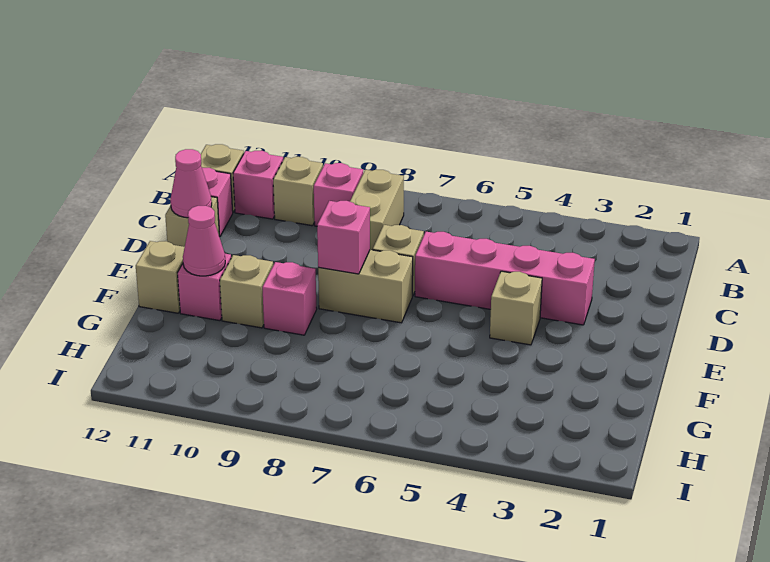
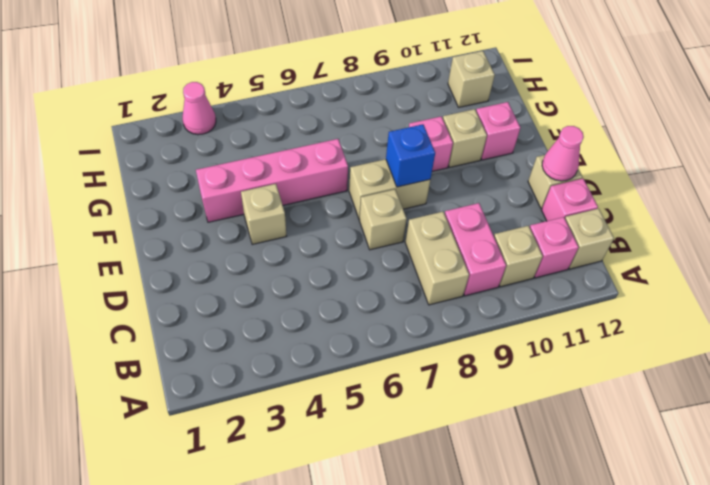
pink 1x1 brick [314,163,363,226] -> pink 1x2 brick [445,203,506,296]
pink 1x4 brick [415,232,595,325] -> pink 1x4 brick moved to [196,139,348,222]
pink 1x1 brick [317,201,370,274] -> blue 1x1 brick [386,124,435,187]
pink 1x1 cone [183,206,225,276] -> pink 1x1 cone moved to [183,82,216,135]
tan 1x1 brick [136,241,185,313] -> tan 1x1 brick moved to [448,51,495,107]

